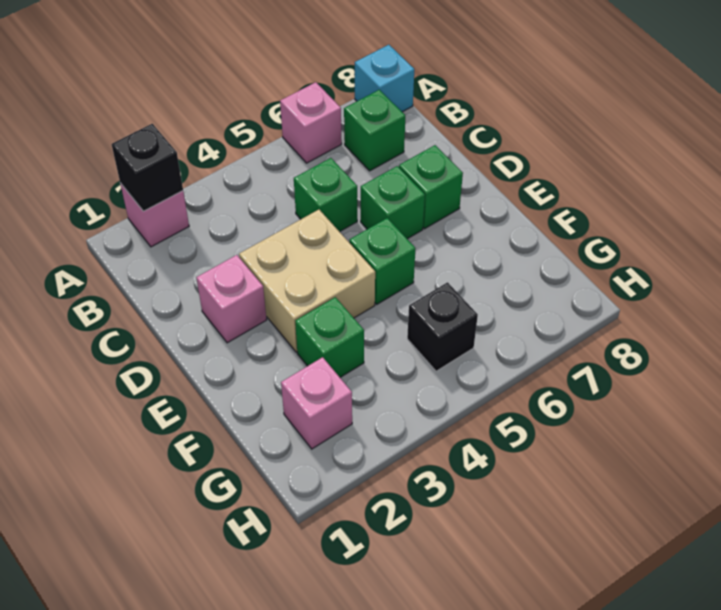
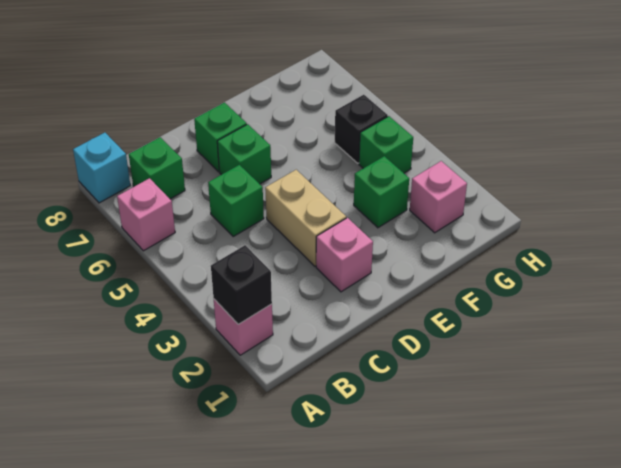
tan 2x2 brick [239,210,375,352] -> tan 1x2 brick [265,170,346,266]
green 1x1 brick [349,218,415,304] -> green 1x1 brick moved to [359,116,413,173]

